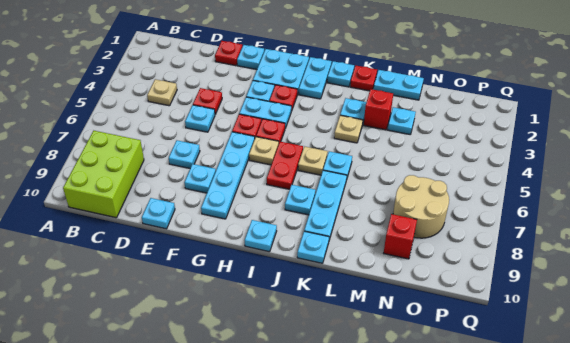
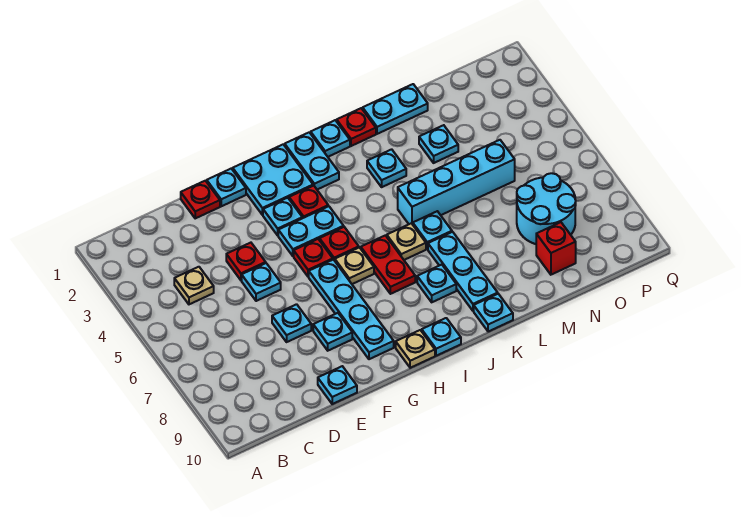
lime 2x3 brick [63,131,144,218] -> none
tan 1x1 plate [334,115,363,143] -> tan 1x1 plate moved to [396,330,435,368]
none -> cyan 1x4 brick [398,140,515,224]
red 1x1 brick [364,89,393,130] -> none
tan 2x2 round brick [393,175,449,238] -> cyan 2x2 round brick [517,173,576,244]

